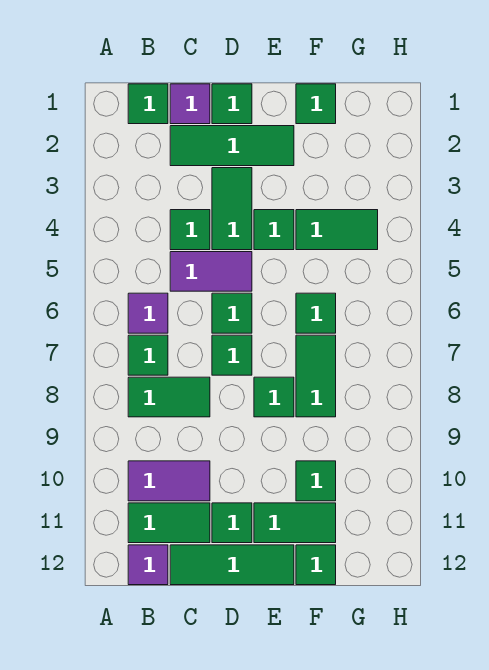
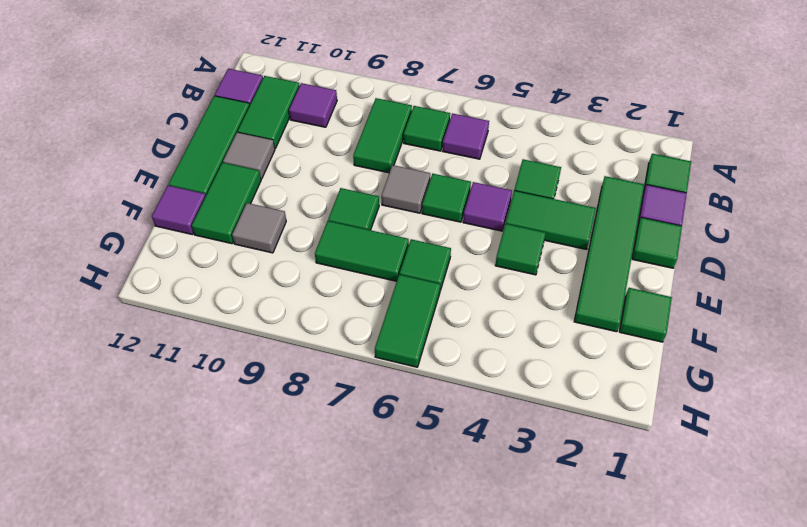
purple 1x2 tile [128,461,210,501] -> purple 1x1 tile [289,83,337,127]
green 1x3 tile [170,126,294,166] -> green 1x4 tile [574,176,644,332]
purple 1x2 tile [170,252,252,291] -> purple 1x1 tile [463,182,512,231]
green 1x1 tile [212,335,252,375] -> grey 1x1 tile [381,165,430,213]
green 1x1 tile [212,503,252,543] -> grey 1x1 tile [223,132,275,179]
green 1x2 tile [296,210,378,250] -> green 1x2 tile moved to [375,274,440,367]
green 1x1 tile [296,461,336,501] -> grey 1x1 tile [232,203,286,253]
green 1x1 tile [296,545,336,585] -> purple 1x1 tile [152,185,206,234]

